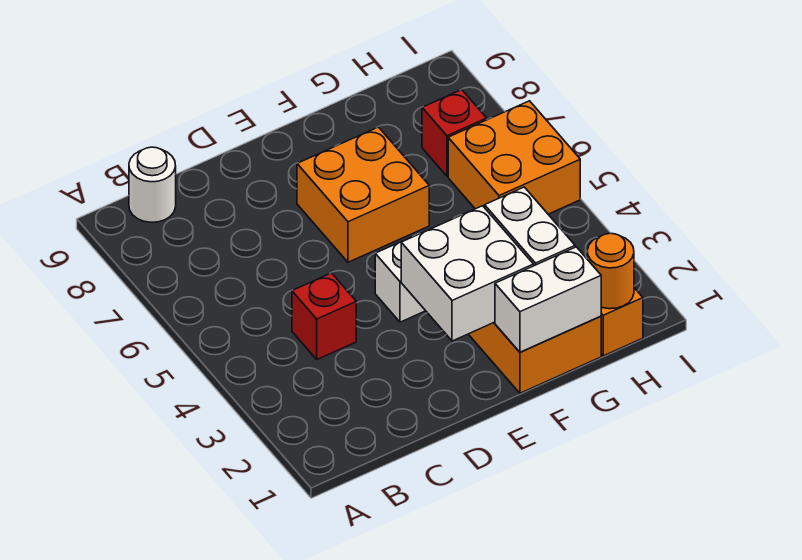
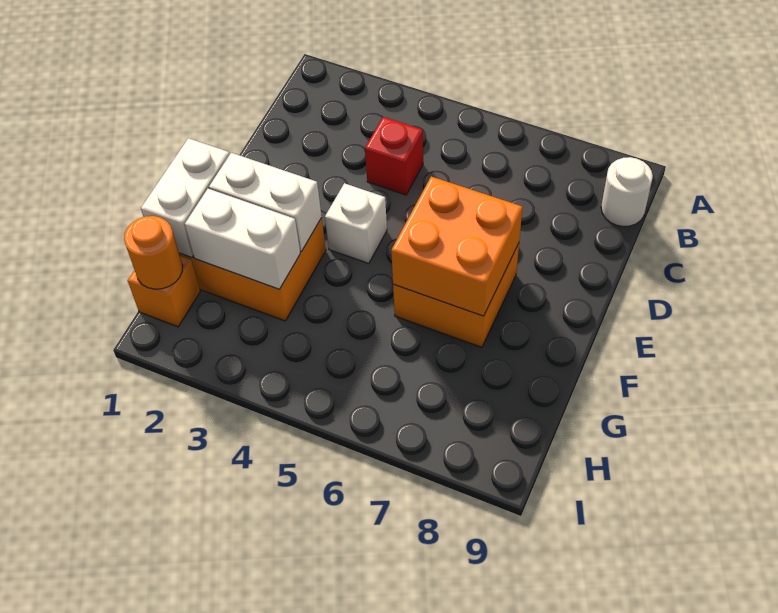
white 2x2 brick [401,206,534,341] -> white 1x2 brick [209,153,322,252]
orange 2x2 brick [448,101,580,214] -> orange 2x2 brick moved to [391,177,522,316]
red 1x1 brick [422,90,487,176] -> none

